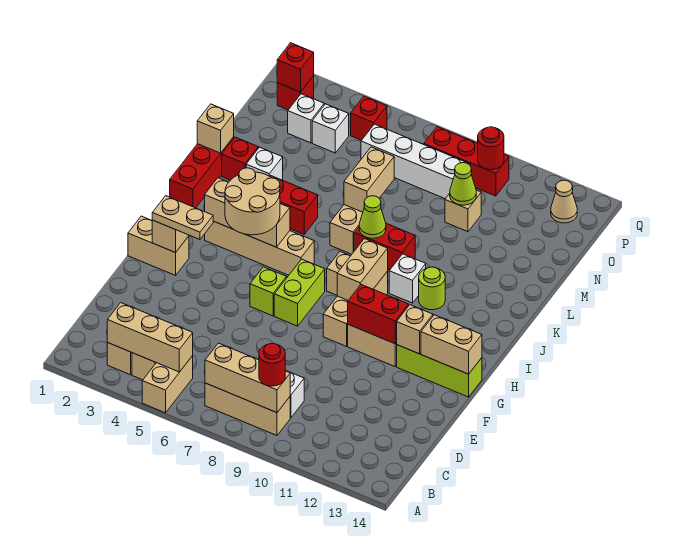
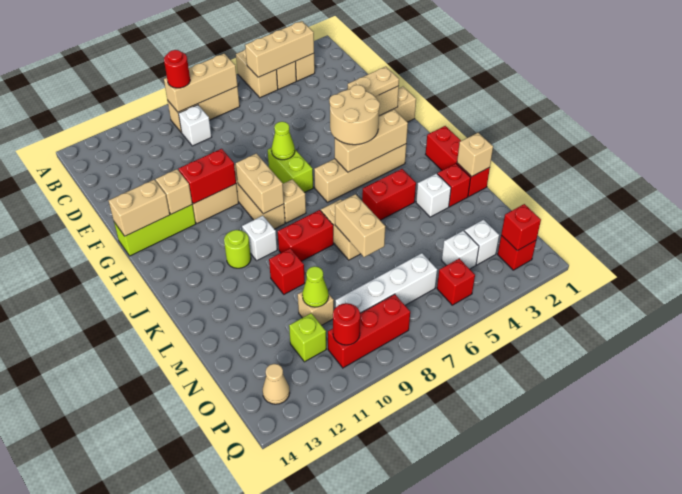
lime 1x1 brick [250,267,287,316] -> lime 1x1 brick moved to [289,313,326,362]
lime 1x1 cone [359,196,386,238] -> lime 1x1 cone moved to [272,122,295,160]
none -> red 1x1 brick [269,248,305,294]

